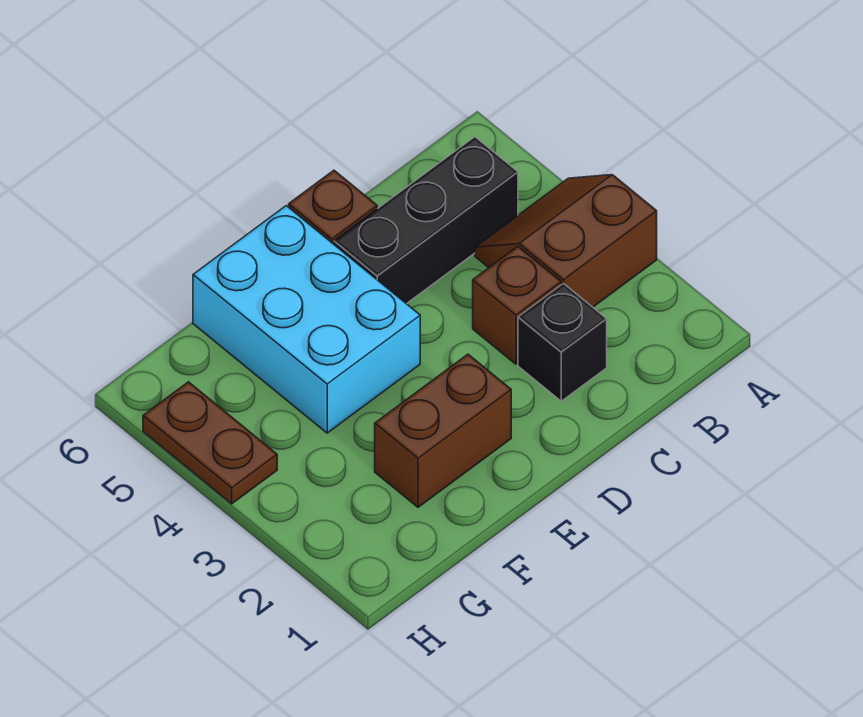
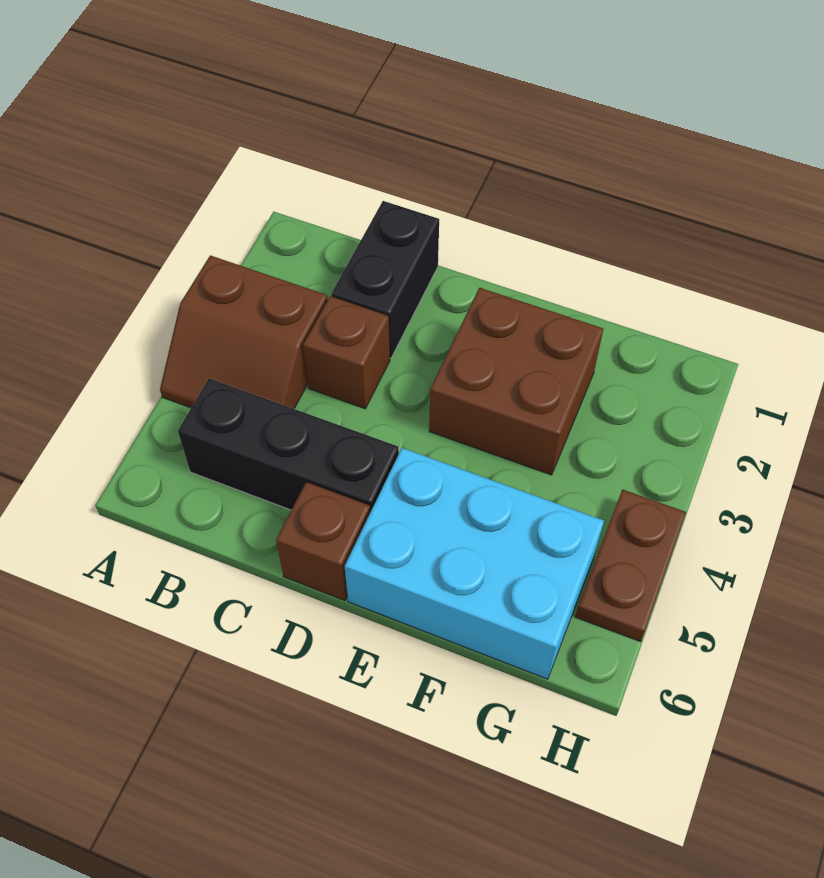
black 1x1 brick [518,283,607,401] -> black 1x2 brick [331,201,439,358]
brown 1x2 brick [375,354,511,507] -> brown 2x2 brick [429,288,603,475]
cyan 2x3 brick [193,206,420,433] -> cyan 2x3 brick turned to [345,448,604,679]

